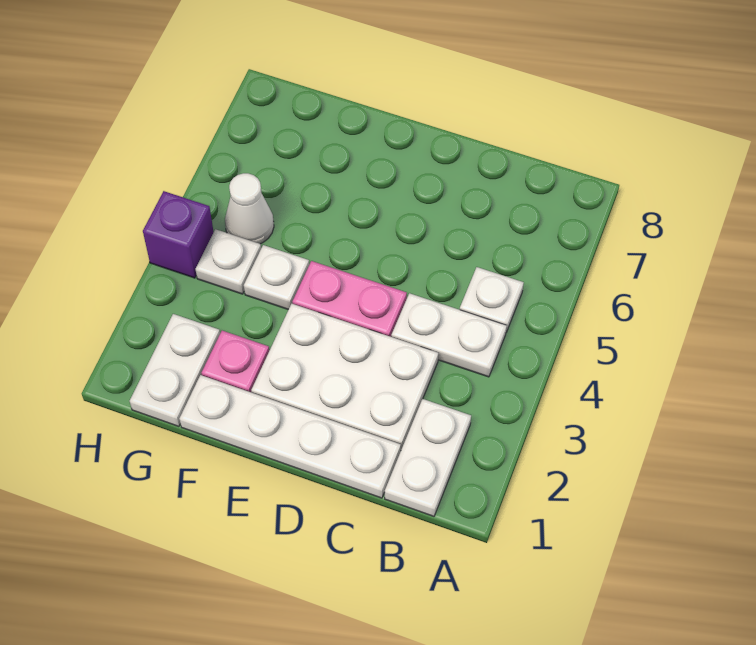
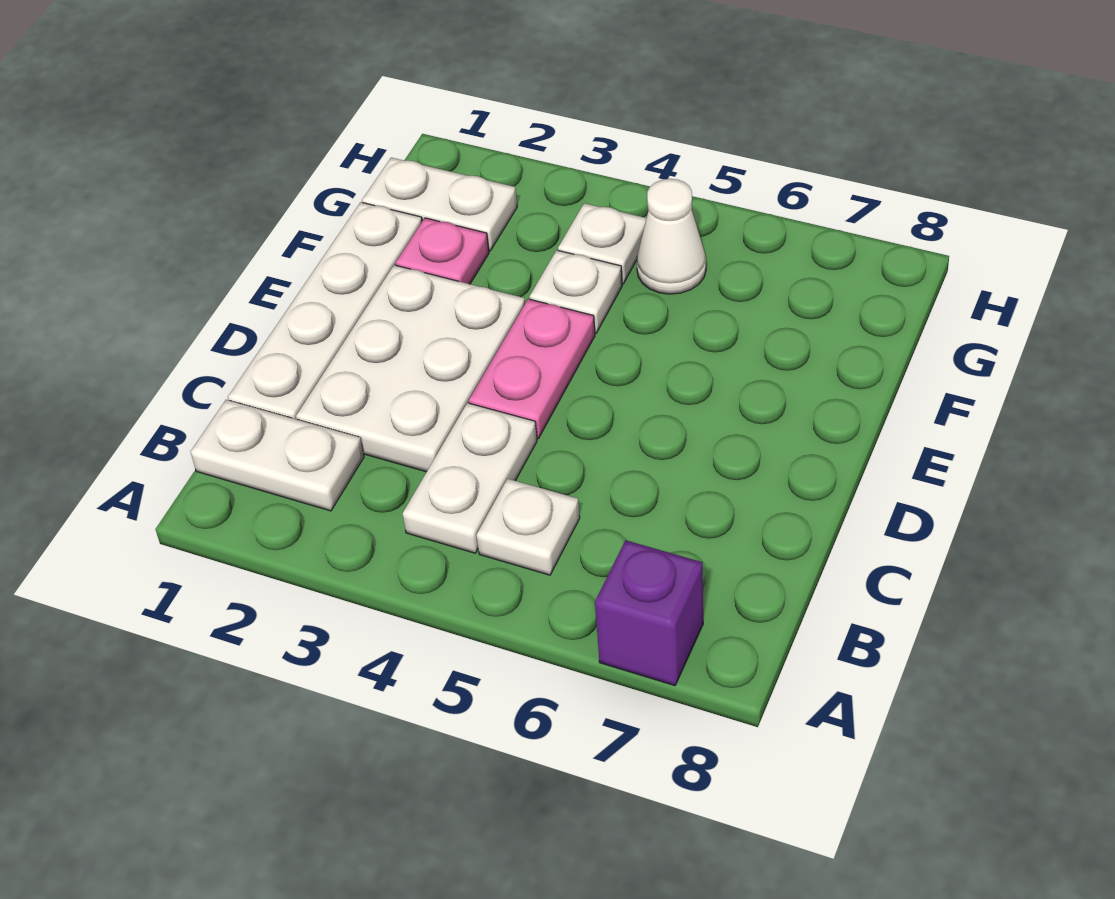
purple 1x1 brick [143,191,214,278] -> purple 1x1 brick moved to [595,540,703,686]

